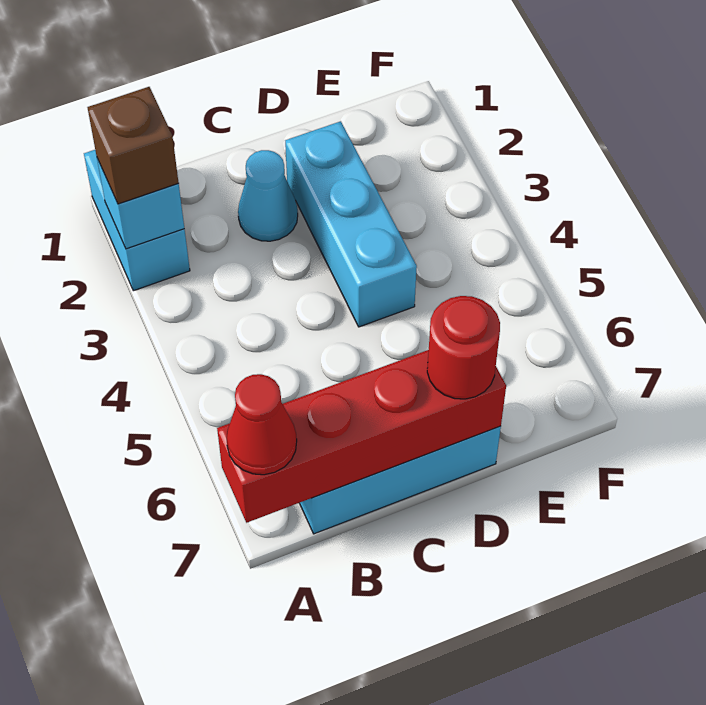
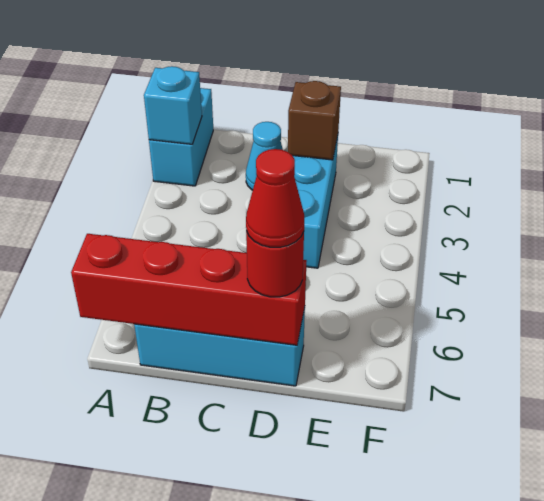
brown 1x1 brick [87,87,179,204] -> brown 1x1 brick moved to [288,81,341,160]
red 1x1 cone [227,374,297,475] -> red 1x1 cone moved to [246,149,304,247]

